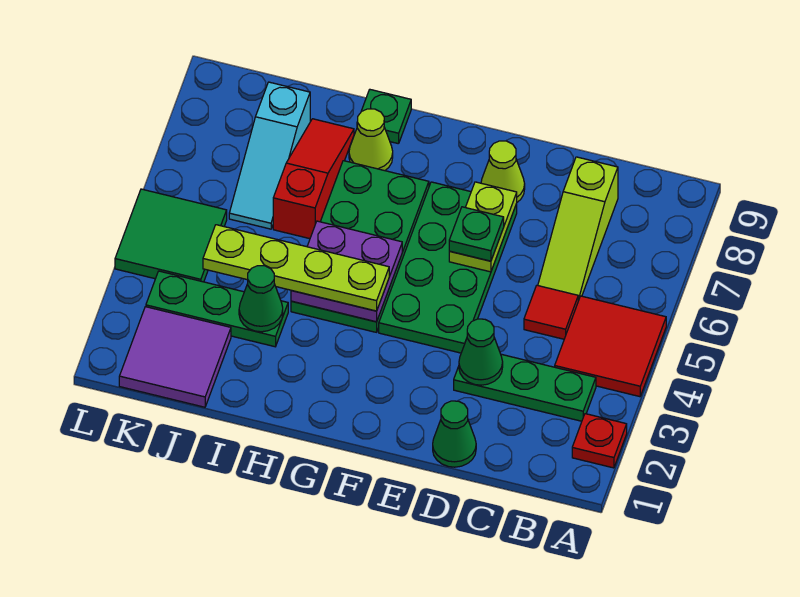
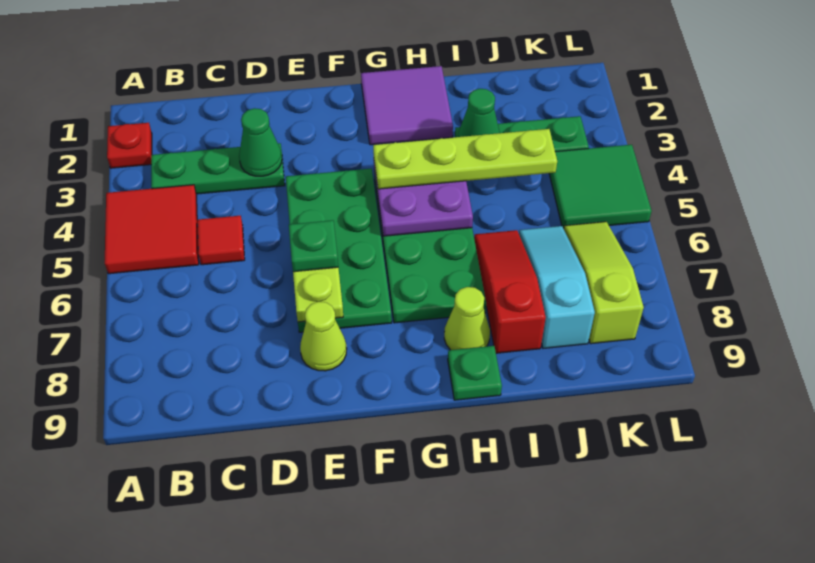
lime 1x3 slope [538,157,618,301] -> lime 1x3 slope moved to [564,222,644,344]
green 1x1 cone [433,401,476,467] -> none
red 1x3 slope [273,119,354,239] -> red 1x3 slope turned to [474,230,546,353]
purple 2x2 tile [119,307,231,407] -> purple 2x2 tile moved to [361,66,453,145]

